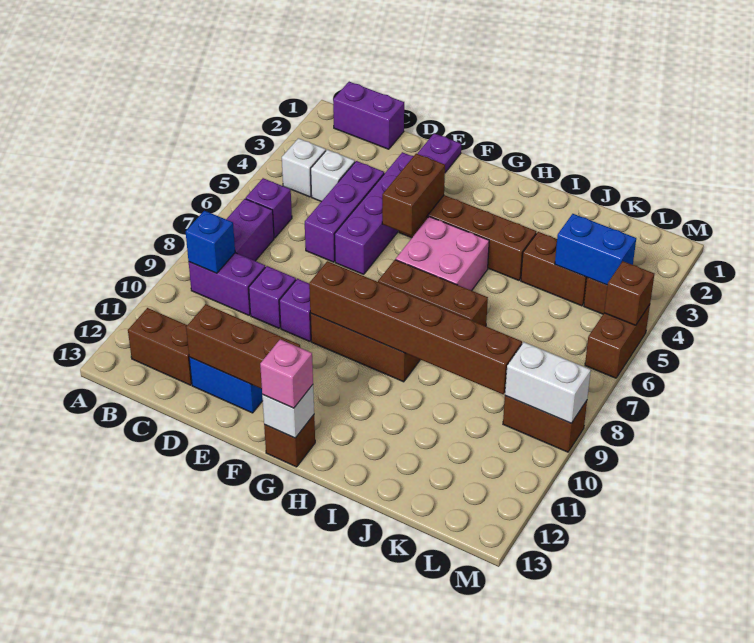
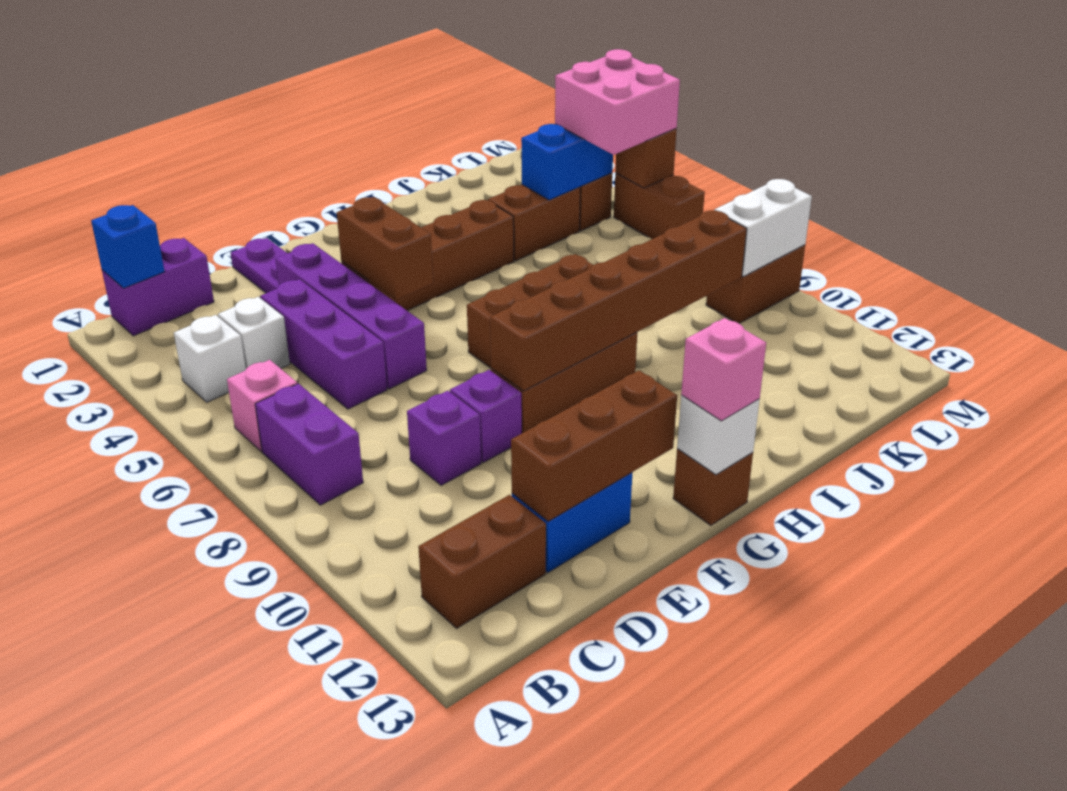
purple 1x1 brick [246,178,292,238] -> pink 1x1 brick [227,360,297,452]
purple 1x2 brick [189,253,265,315] -> none
blue 1x1 brick [186,211,235,273] -> blue 1x1 brick moved to [91,205,165,288]
pink 2x2 brick [396,217,489,291] -> pink 2x2 brick moved to [555,49,680,155]

